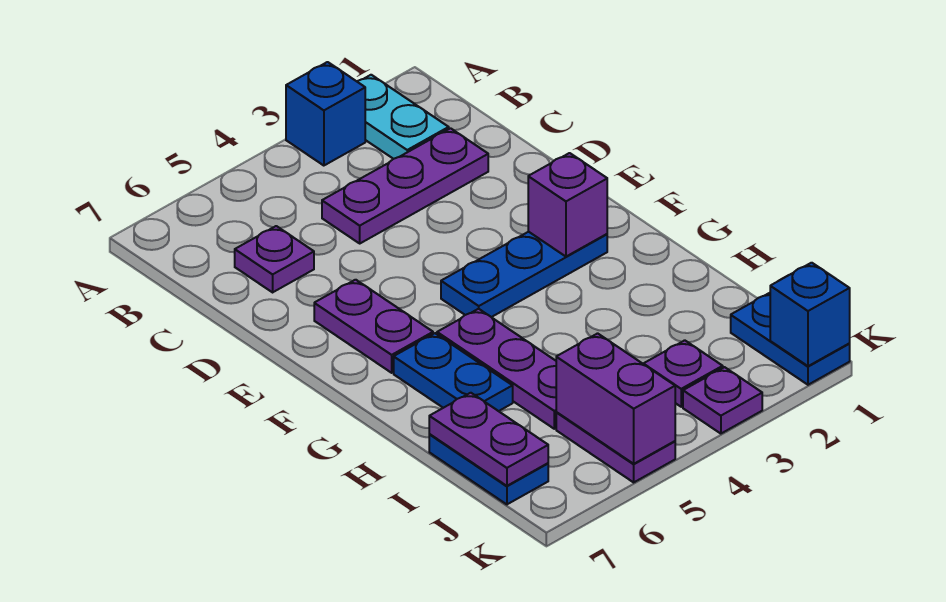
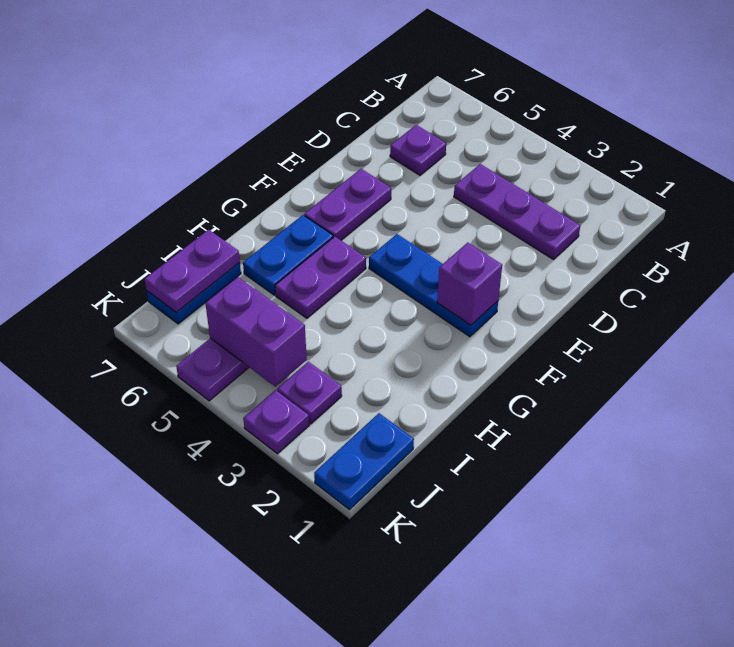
cyan 1x2 plate [357,75,449,159] -> none
blue 1x1 brick [286,62,365,166] -> none
purple 1x3 plate [437,309,557,429] -> purple 1x2 plate [275,237,366,318]
purple 1x2 brick [556,333,675,464] -> purple 1x2 brick turned to [205,277,307,387]
blue 1x1 brick [770,263,850,366] -> none

